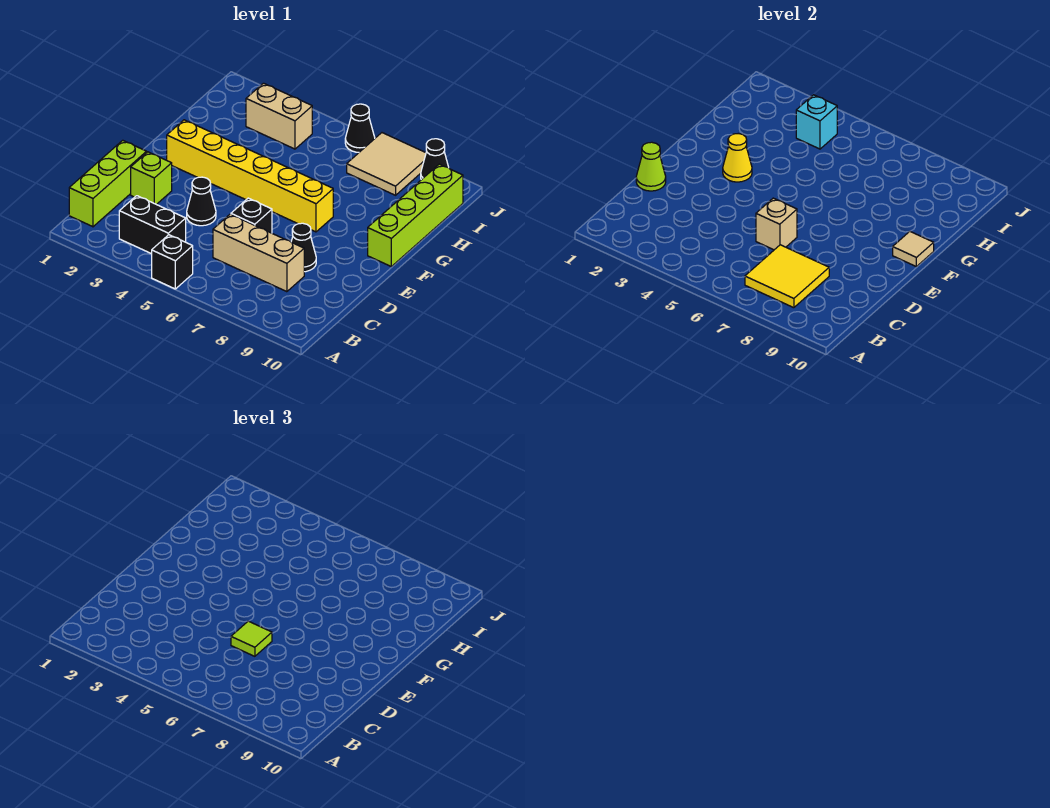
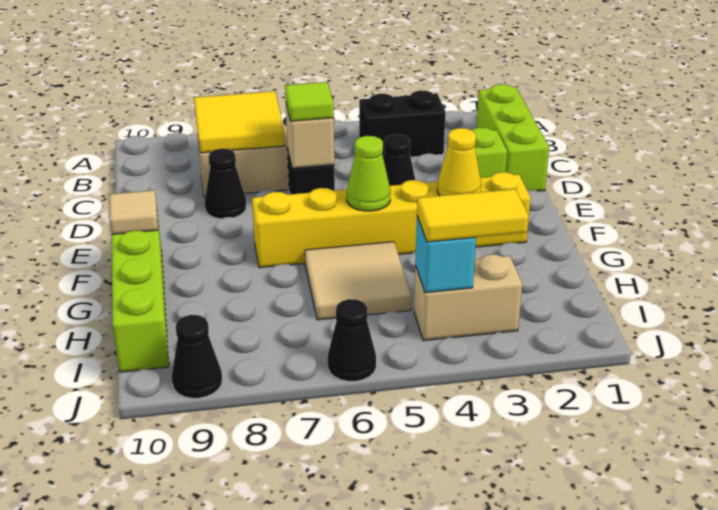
black 1x1 brick [152,235,193,289] -> none
lime 1x1 cone [636,142,666,191] -> lime 1x1 cone moved to [347,136,391,211]
none -> yellow 1x2 tile [417,189,529,242]
tan 2x2 tile [347,133,426,195] -> tan 2x2 tile moved to [305,242,412,320]

